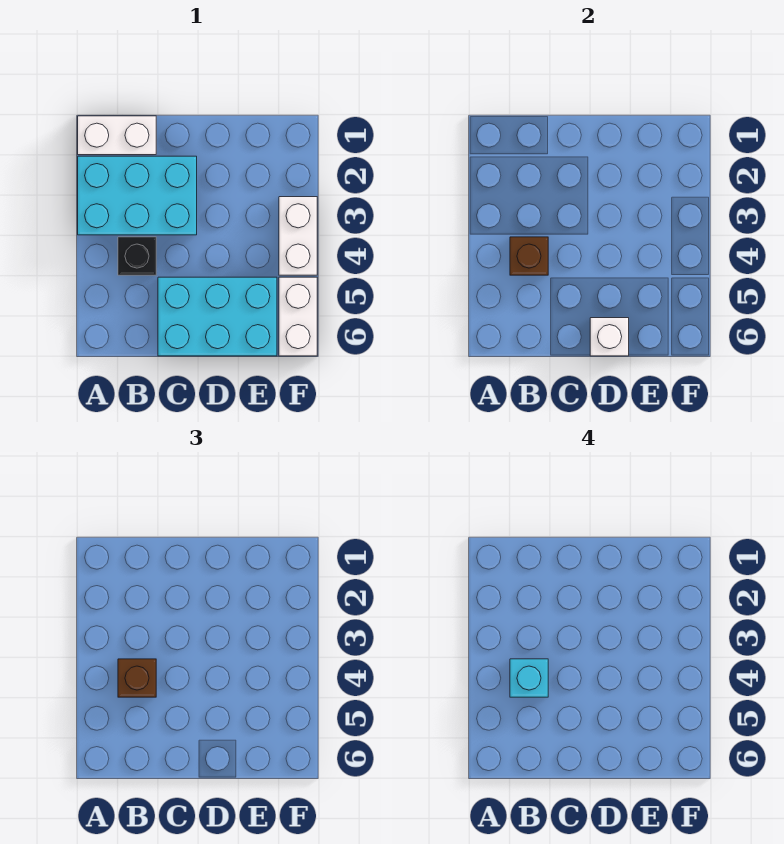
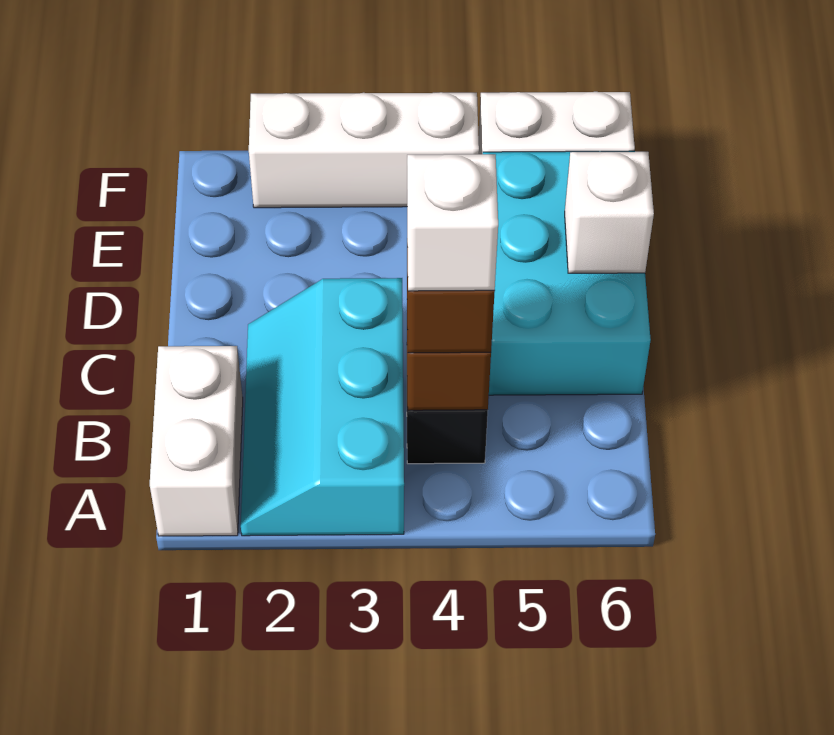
cyan 2x3 brick [78,156,197,235] -> cyan 2x3 slope [241,278,404,536]
cyan 1x1 brick [510,659,548,697] -> white 1x1 brick [407,154,498,291]
white 1x2 brick [279,197,317,275] -> white 1x3 brick [249,92,479,208]

